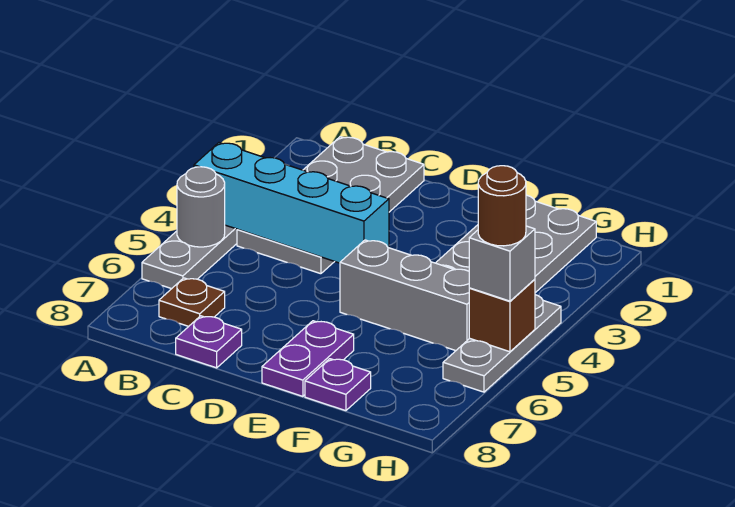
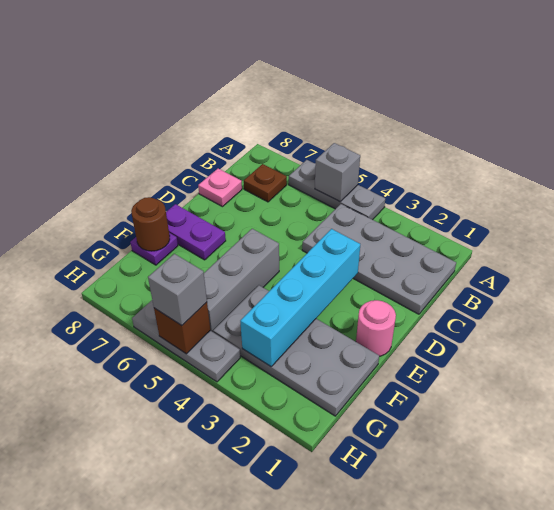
cyan 1x4 brick [194,143,389,263] -> cyan 1x4 brick moved to [240,229,360,366]
grey 1x1 round brick [177,167,225,247] -> grey 1x1 brick [315,143,360,202]
purple 1x1 plate [176,316,242,368] -> pink 1x1 plate [198,169,242,207]
none -> pink 1x1 round brick [356,300,396,356]
brown 1x1 round brick [478,166,526,246] -> brown 1x1 round brick moved to [131,197,170,251]

